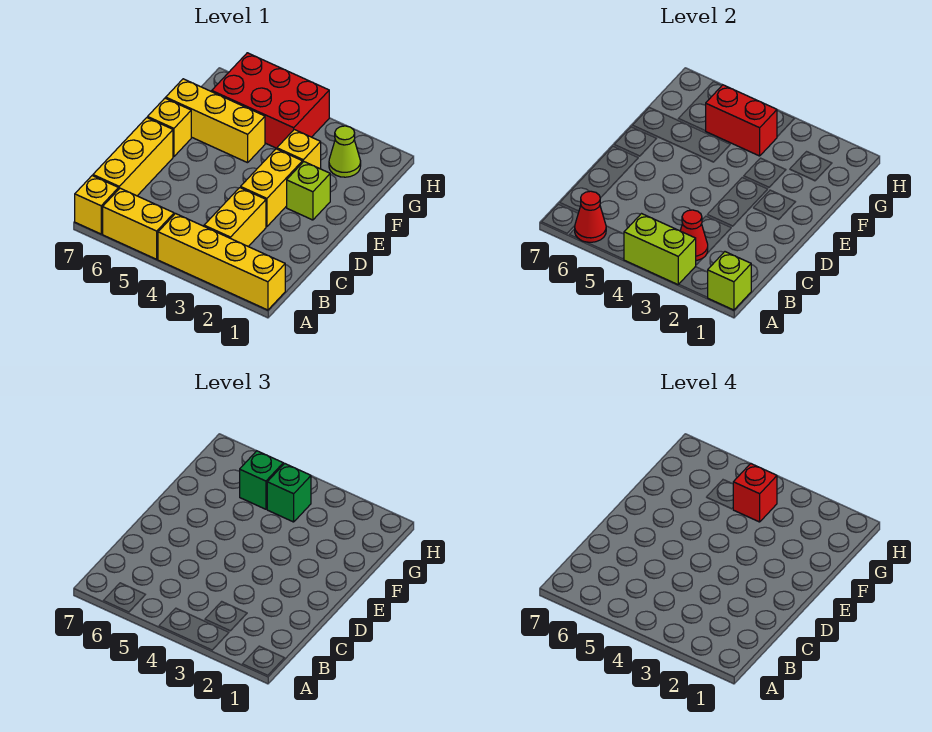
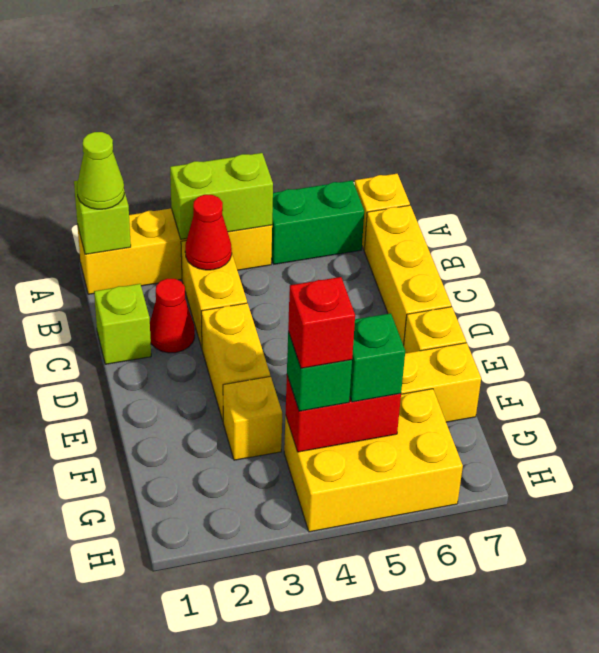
yellow 1x2 brick [103,188,174,259] -> green 1x2 brick [271,180,364,264]
red 1x1 cone [575,191,606,242] -> red 1x1 cone moved to [150,278,195,353]
lime 1x1 brick [287,162,330,220] -> lime 1x1 brick moved to [94,284,151,364]
lime 1x1 cone [329,126,361,177] -> lime 1x1 cone moved to [77,132,124,209]
red 2x3 brick [212,53,329,148] -> yellow 2x3 brick [284,389,463,532]

